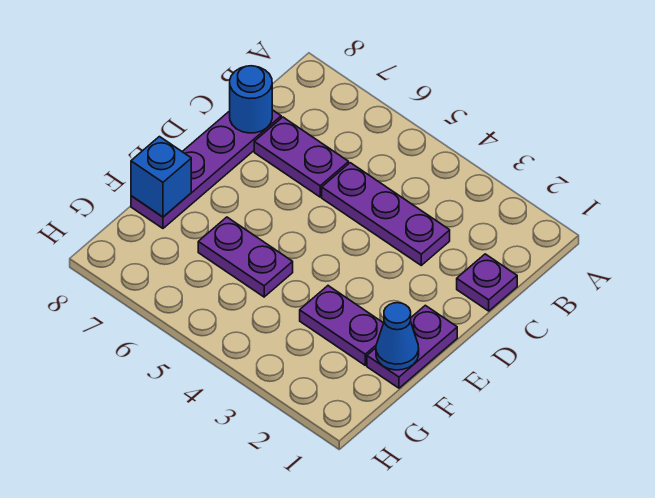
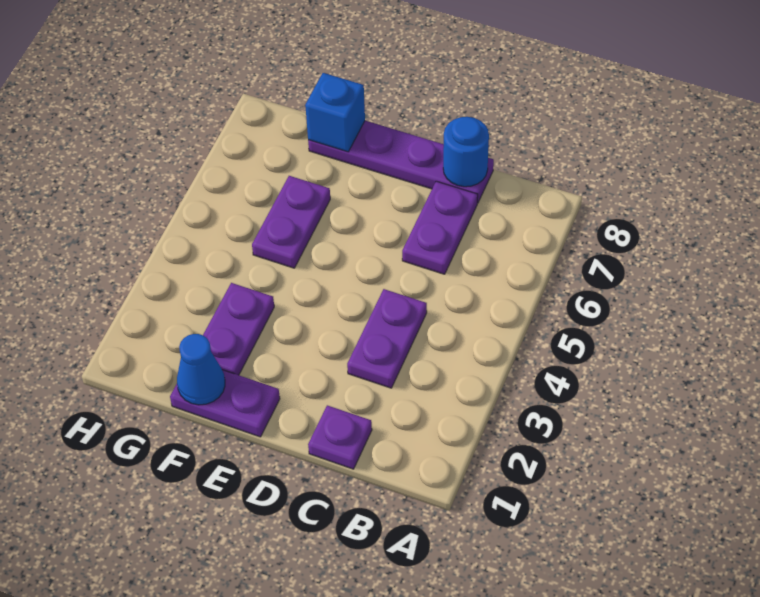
purple 1x3 plate [322,163,450,265] -> purple 1x2 plate [347,289,427,388]

